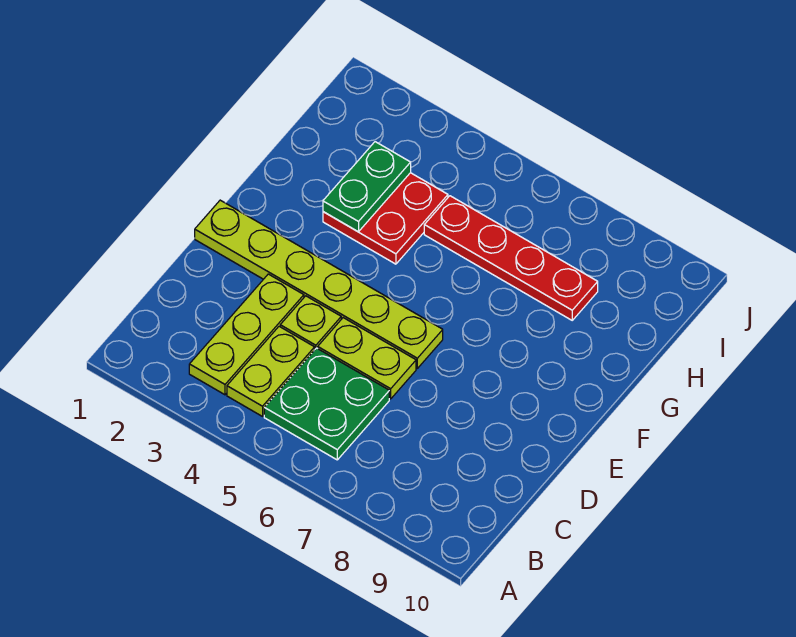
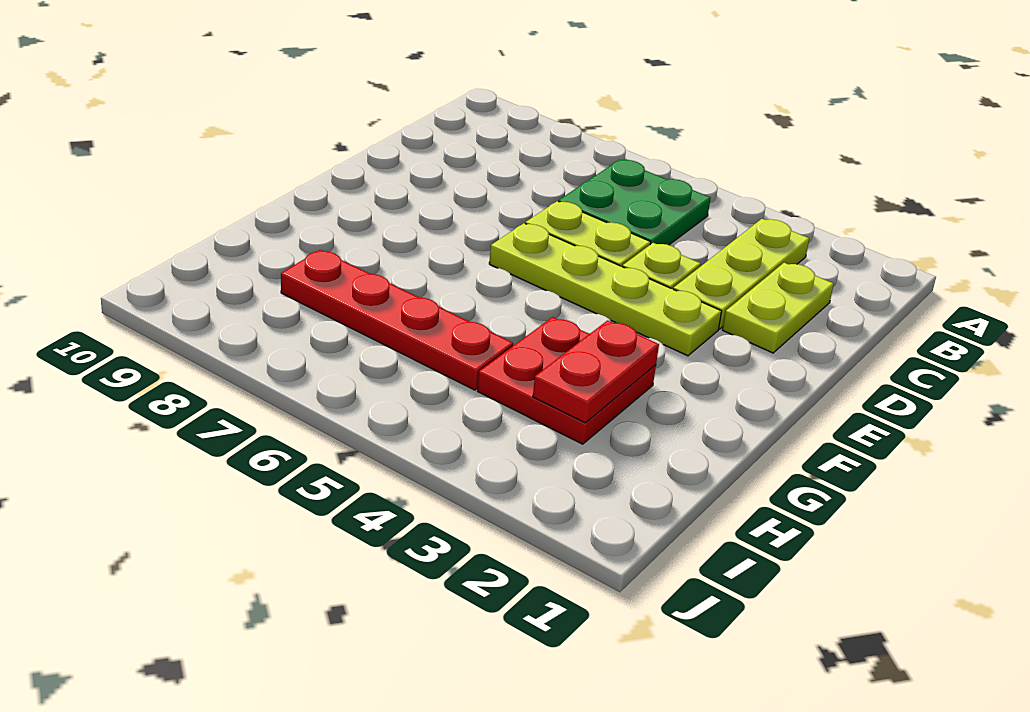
lime 1x2 plate [227,326,315,416] -> lime 1x2 plate moved to [723,263,834,353]
lime 1x6 plate [195,200,443,368] -> lime 1x4 plate [489,223,722,356]
green 1x2 plate [323,142,411,232] -> red 1x2 plate [533,320,659,423]

